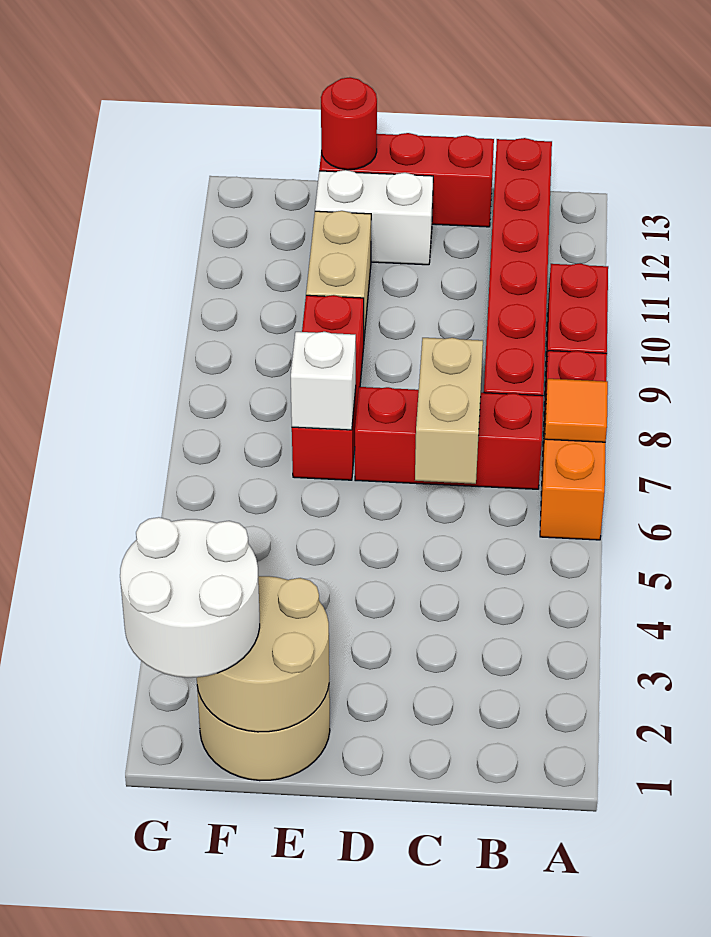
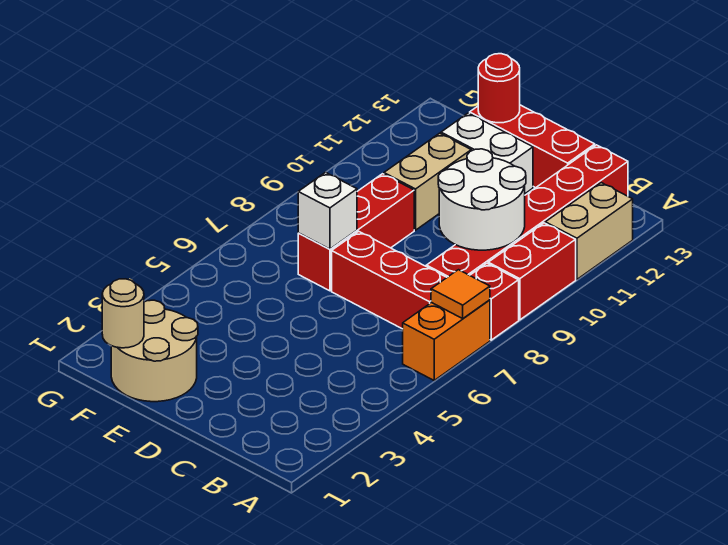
tan 1x2 brick [415,338,483,484] -> tan 1x2 brick moved to [545,183,633,279]
tan 2x2 round brick [197,576,329,732] -> tan 1x1 round brick [102,279,144,348]
white 2x2 round brick [120,517,260,678] -> white 2x2 round brick moved to [438,149,526,250]

